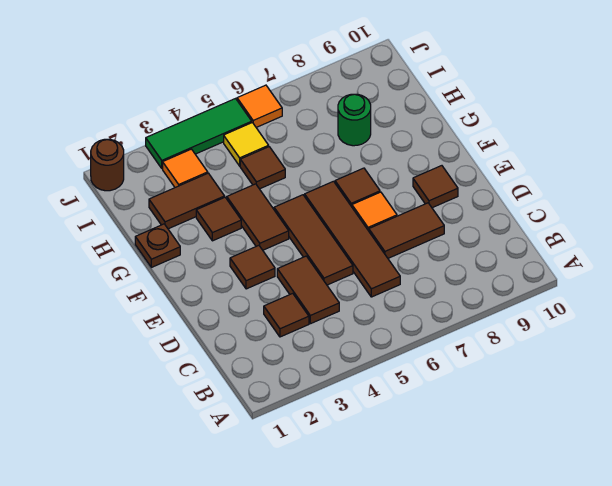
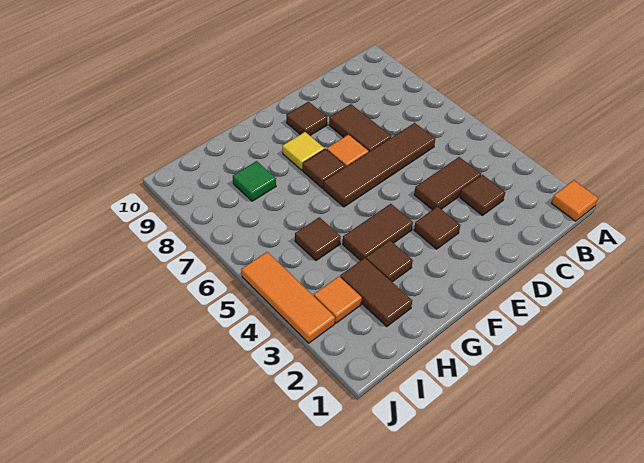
brown 1x3 tile [274,195,353,285] -> none
brown 1x1 plate [135,224,180,267] -> none
green 1x1 round brick [338,94,371,146] -> green 1x1 tile [233,161,276,201]
yellow 1x1 tile [224,123,269,166] -> yellow 1x1 tile moved to [282,132,325,170]
brown 1x1 round brick [91,139,124,191] -> none
green 1x3 tile [146,99,252,169] -> orange 1x3 tile [241,252,335,343]
orange 1x1 tile [237,85,282,127] -> orange 1x1 tile moved to [552,180,598,221]

